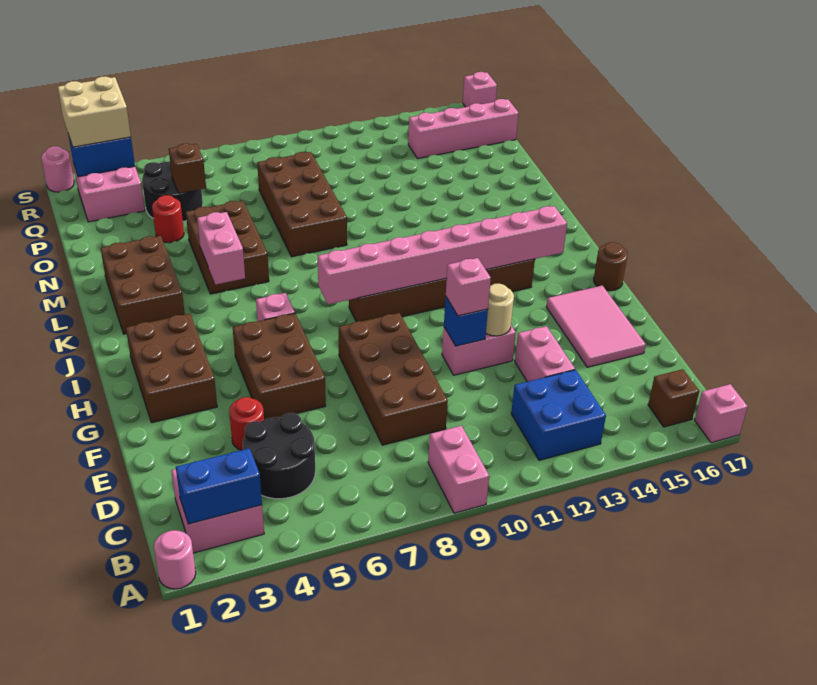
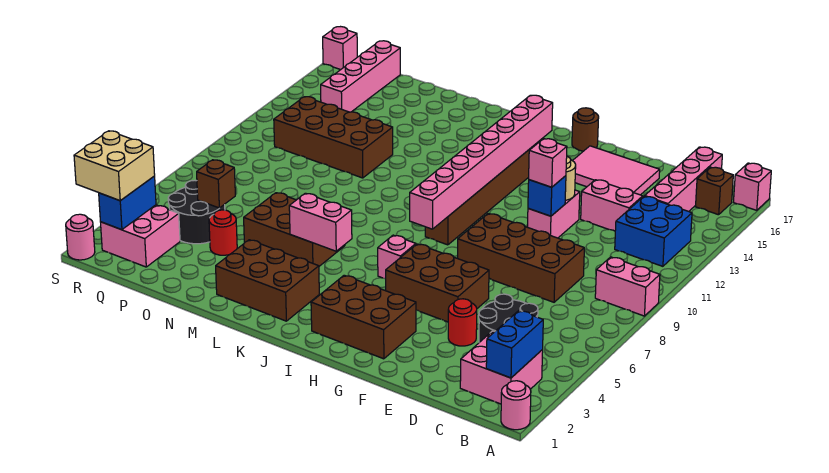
none -> pink 1x4 brick [645,147,722,211]
brown 2x4 brick [257,152,347,257] -> brown 2x4 brick moved to [274,97,393,178]

